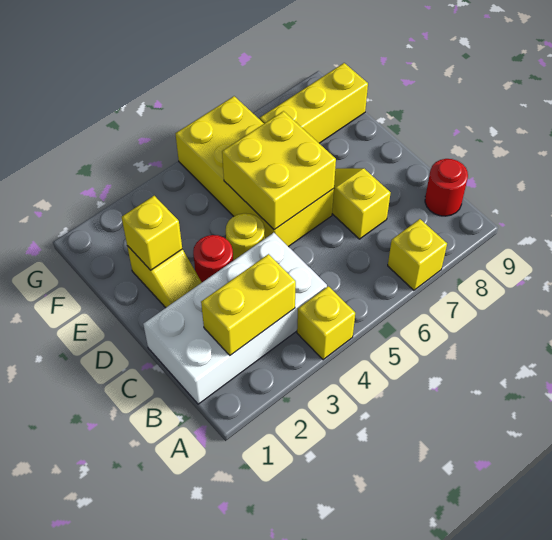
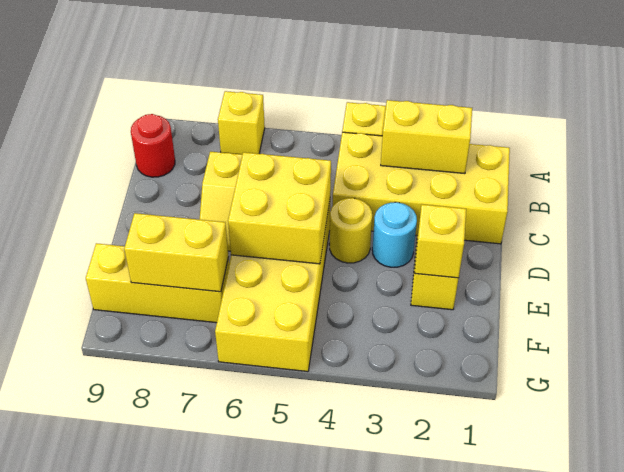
white 2x4 brick [143,233,327,404] -> yellow 2x4 brick [333,132,510,244]
red 1x1 round brick [193,235,233,282] -> cyan 1x1 round brick [372,202,417,267]
none -> yellow 1x2 brick [124,213,229,292]

